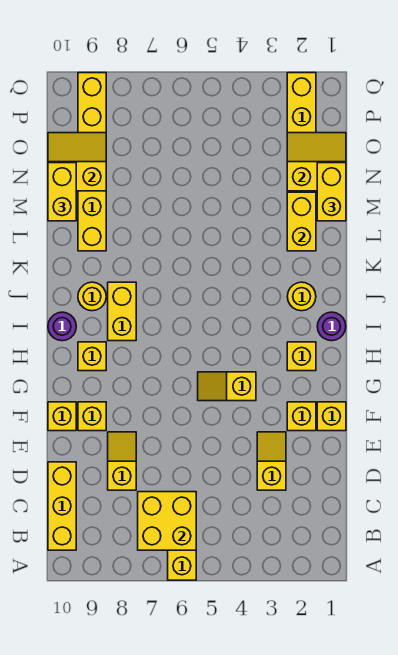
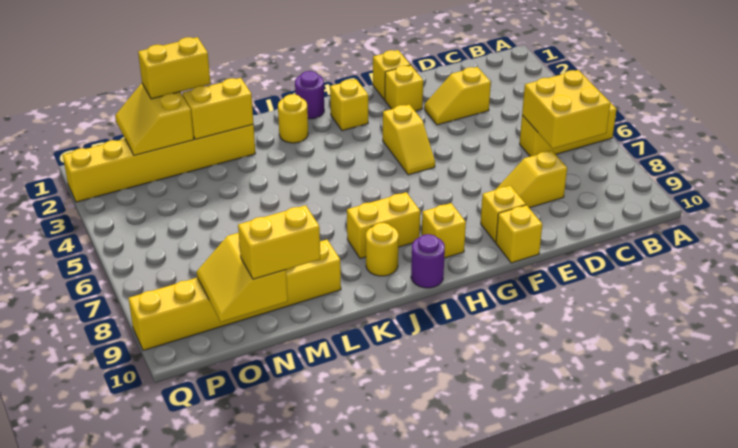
yellow 1x3 brick [48,462,76,550] -> none

